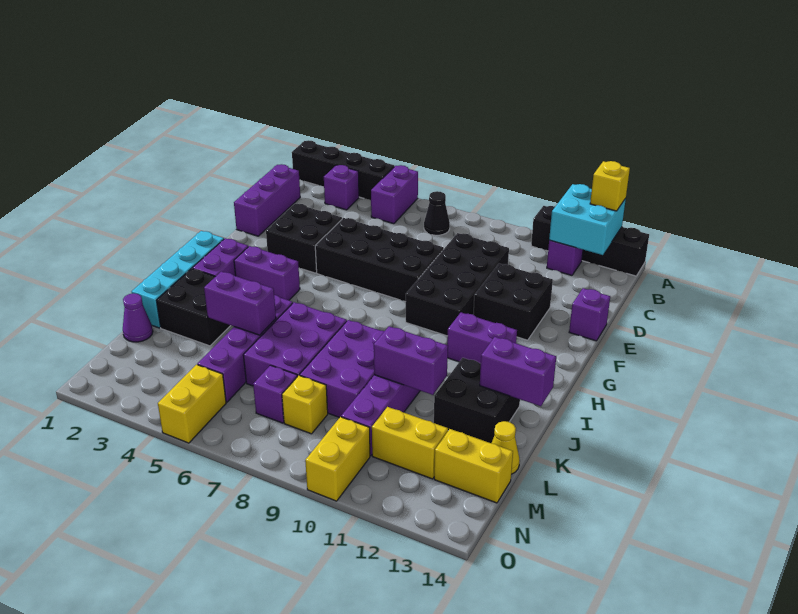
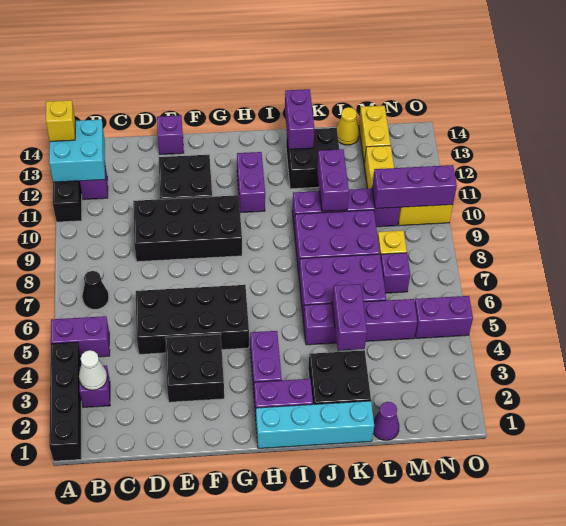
none -> white 1x1 cone [79,350,107,390]
purple 1x3 brick [234,164,300,236] -> purple 1x3 brick moved to [372,165,457,209]
black 2x4 brick [315,218,444,302] -> black 2x4 brick turned to [136,285,249,354]
yellow 1x2 brick [158,365,226,443] -> purple 1x2 brick [415,296,473,338]

